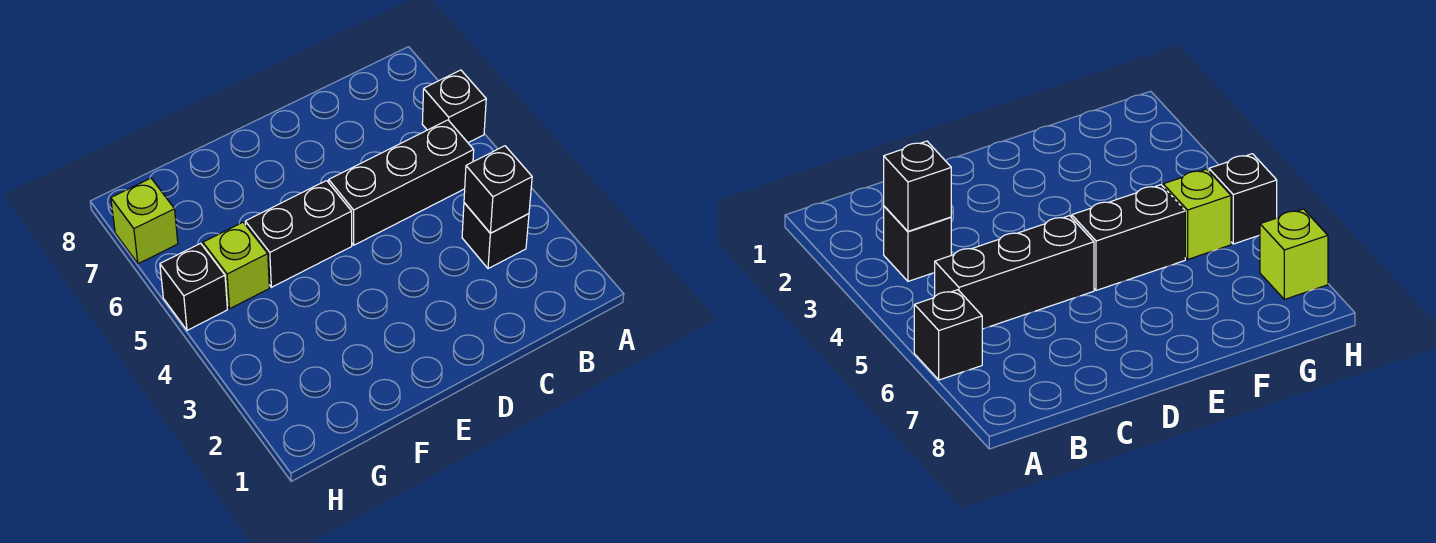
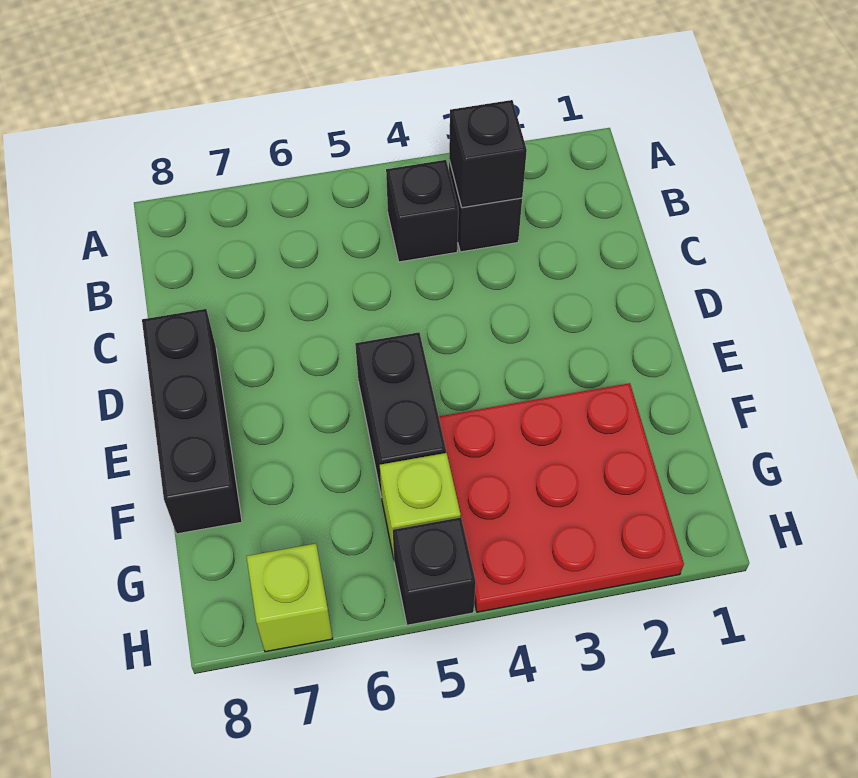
black 1x1 brick [422,70,486,143] -> black 1x1 brick moved to [386,160,458,262]
black 1x3 brick [329,120,474,245] -> black 1x3 brick moved to [142,309,242,534]
none -> red 3x3 plate [439,383,684,612]

